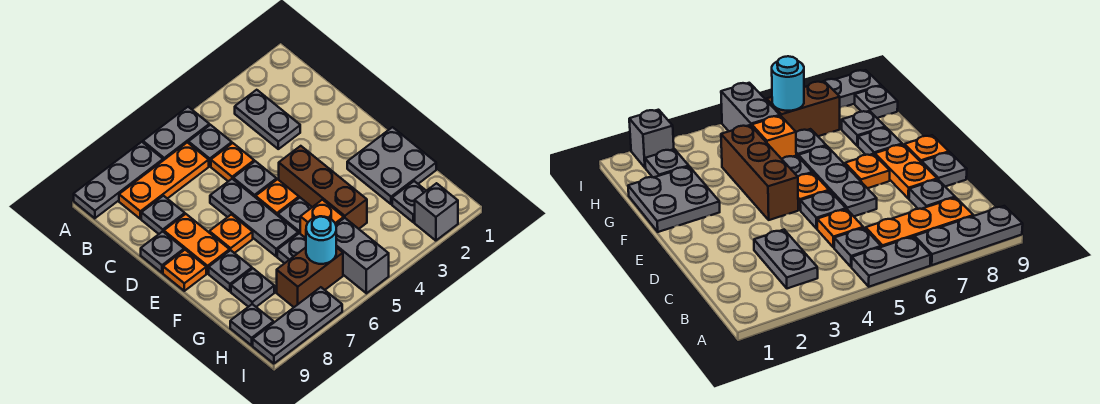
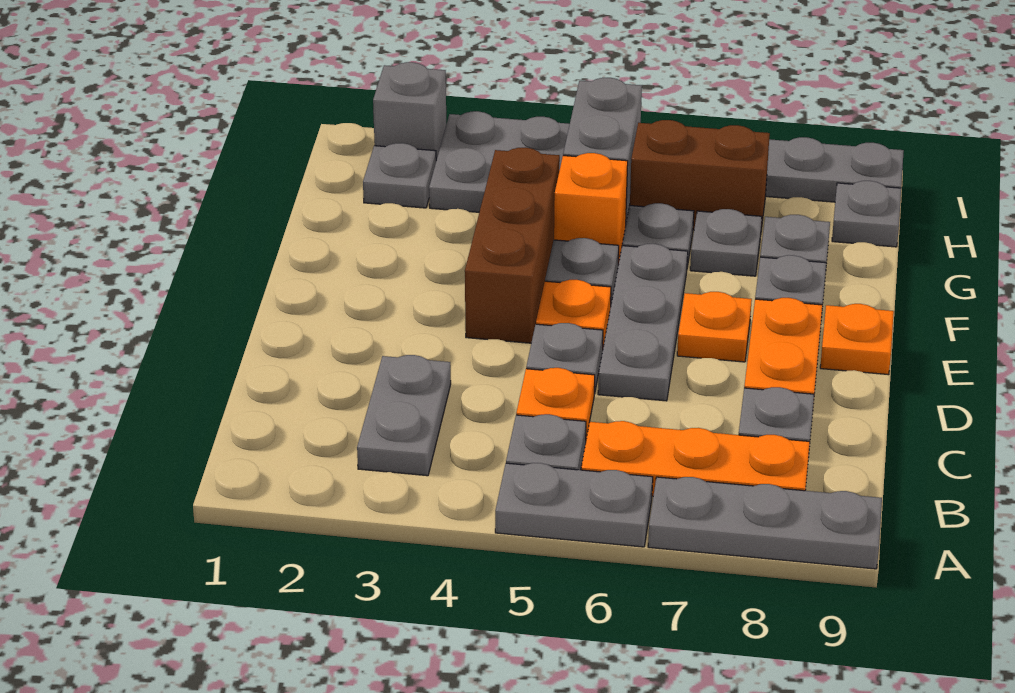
grey 1x1 plate [141,231,184,273] -> grey 1x1 plate moved to [690,209,762,276]
grey 2x2 plate [347,127,436,204] -> grey 2x2 plate moved to [429,111,570,212]
cyan 1x1 round brick [306,216,336,264] -> none

